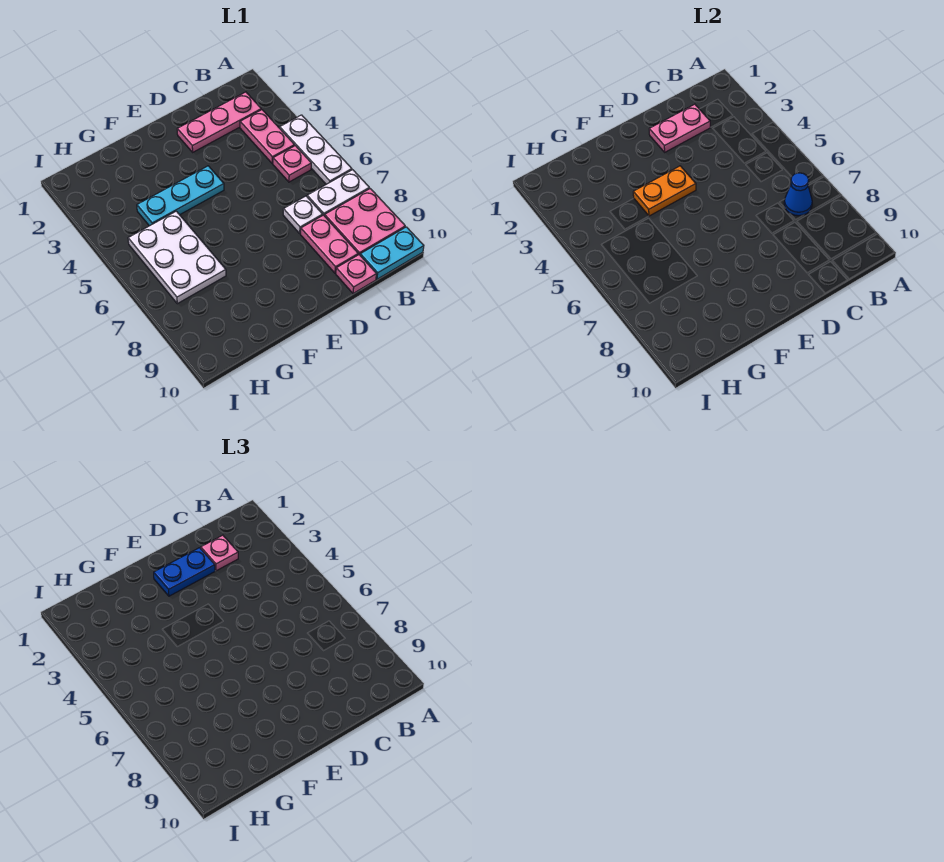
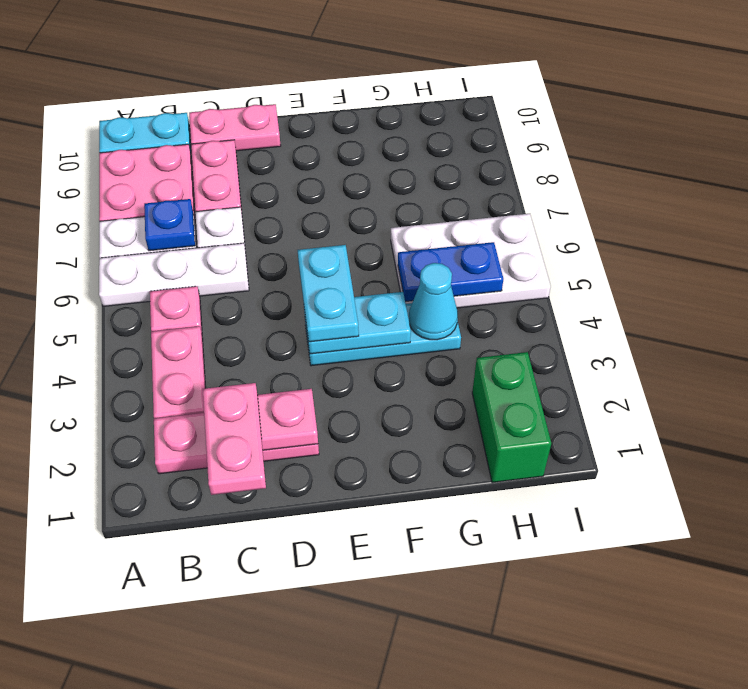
white 1x3 plate [280,115,352,184] -> white 1x3 plate turned to [99,243,249,306]
blue 1x1 cone [784,173,812,216] -> blue 1x1 plate [144,199,195,251]
pink 1x1 plate [201,535,238,571] -> pink 1x2 plate [203,383,266,495]
pink 1x1 plate [336,255,376,294] -> pink 1x2 plate [189,104,281,151]
blue 1x2 plate [154,548,215,596] -> blue 1x2 plate moved to [398,242,503,302]
orange 1x2 plate [633,166,696,216] -> cyan 1x2 plate [304,292,411,354]
none -> cyan 1x2 plate [298,245,359,342]
none -> cyan 1x1 cone [409,263,458,340]
white 2x3 plate [128,211,226,304] -> white 2x3 plate turned to [391,214,551,308]
none -> green 1x2 brick [472,352,551,483]

